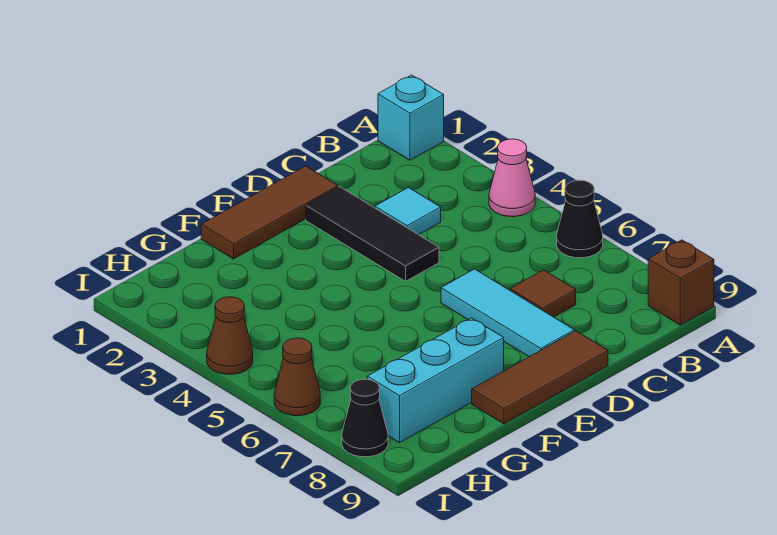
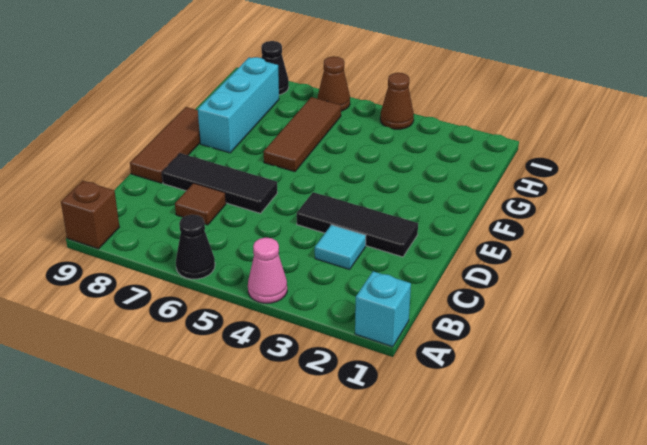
brown 1x3 tile [201,166,338,259] -> brown 1x3 tile moved to [264,97,341,172]
cyan 1x3 tile [441,269,574,357] -> black 1x3 tile [162,153,277,213]

